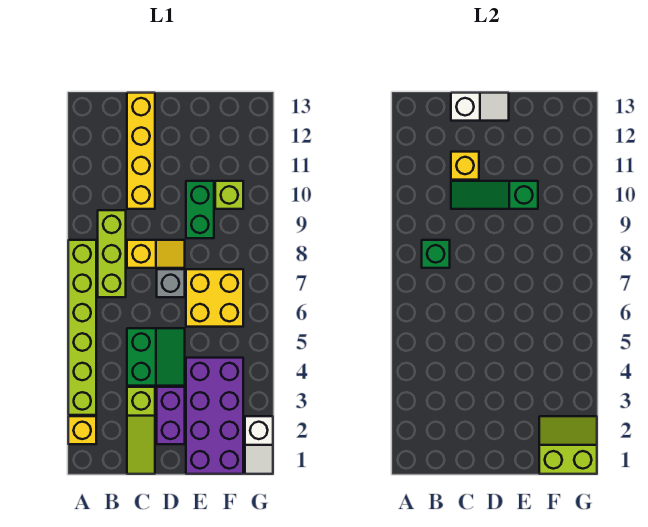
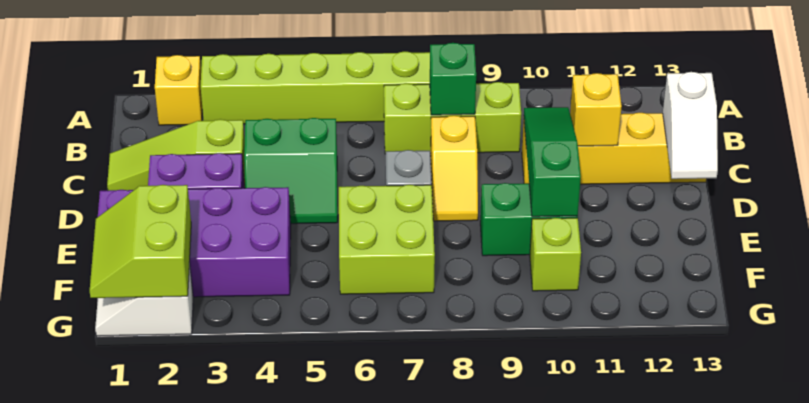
yellow 2x2 brick [186,269,243,327] -> lime 2x2 brick [339,185,435,294]
lime 2x2 slope [539,416,597,474] -> lime 2x2 slope turned to [90,185,191,298]

